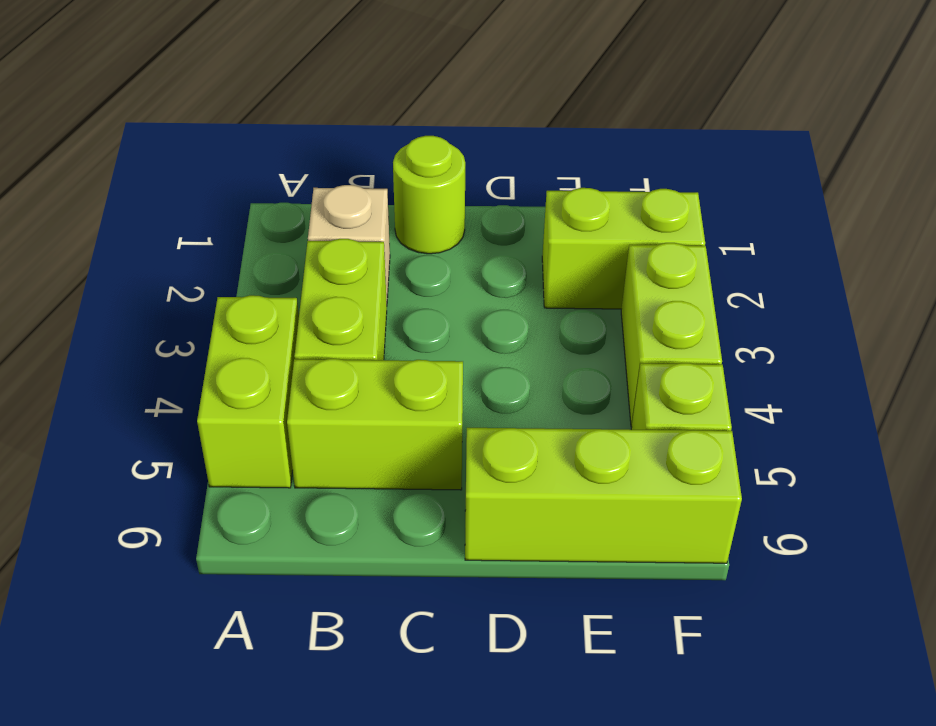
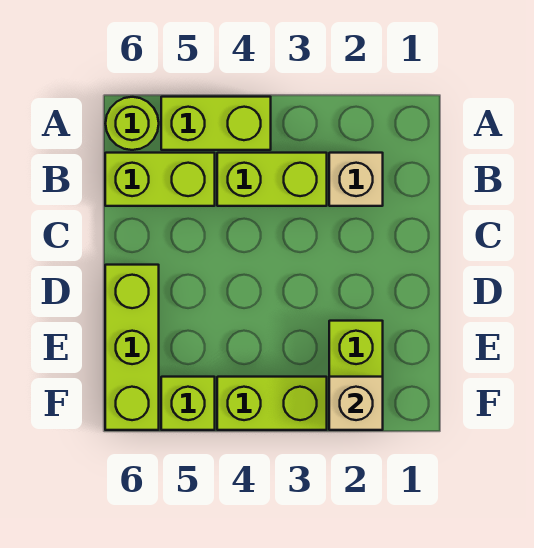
lime 1x2 brick [287,359,463,490] -> lime 1x2 brick turned to [105,153,215,206]
lime 1x1 round brick [393,136,465,254] -> lime 1x1 round brick moved to [106,97,159,150]
none -> tan 1x1 brick [329,377,383,430]

